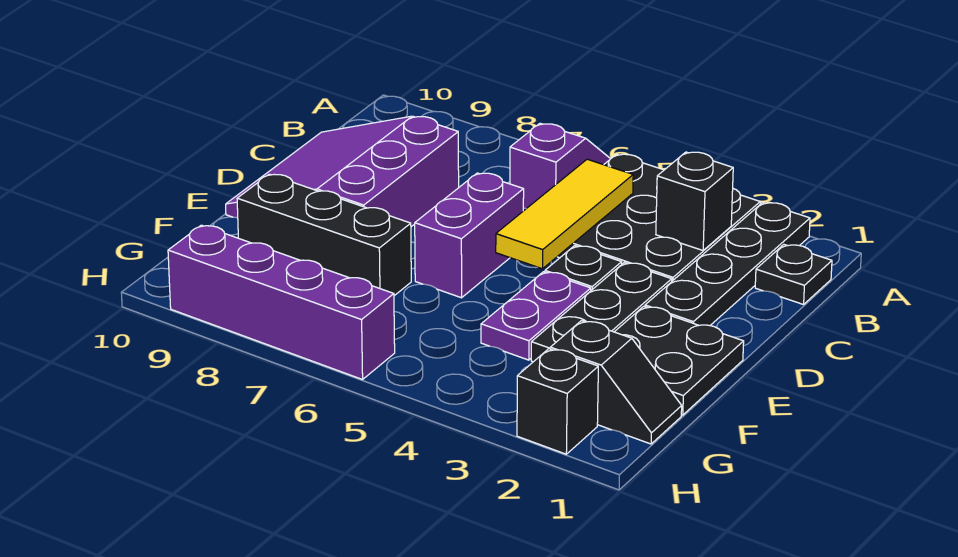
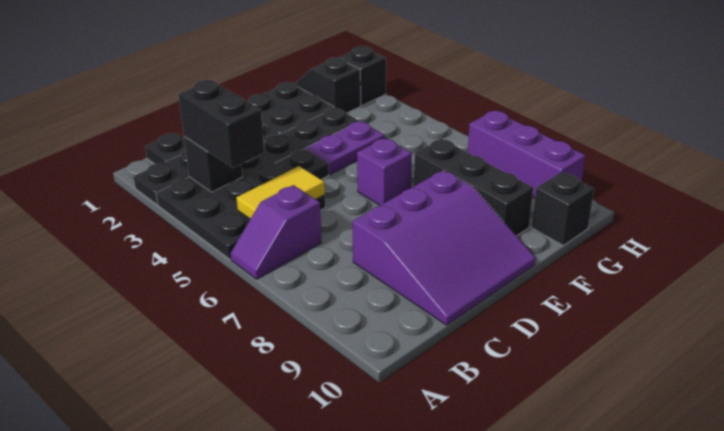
none -> black 1x2 brick [179,80,264,168]
yellow 1x3 tile [496,159,633,269] -> yellow 1x2 tile [237,166,325,219]
purple 1x2 brick [415,173,524,298] -> purple 1x1 brick [357,138,412,205]
none -> black 1x1 brick [532,172,594,245]
purple 1x4 brick [168,225,395,380] -> purple 1x3 brick [468,111,586,199]

